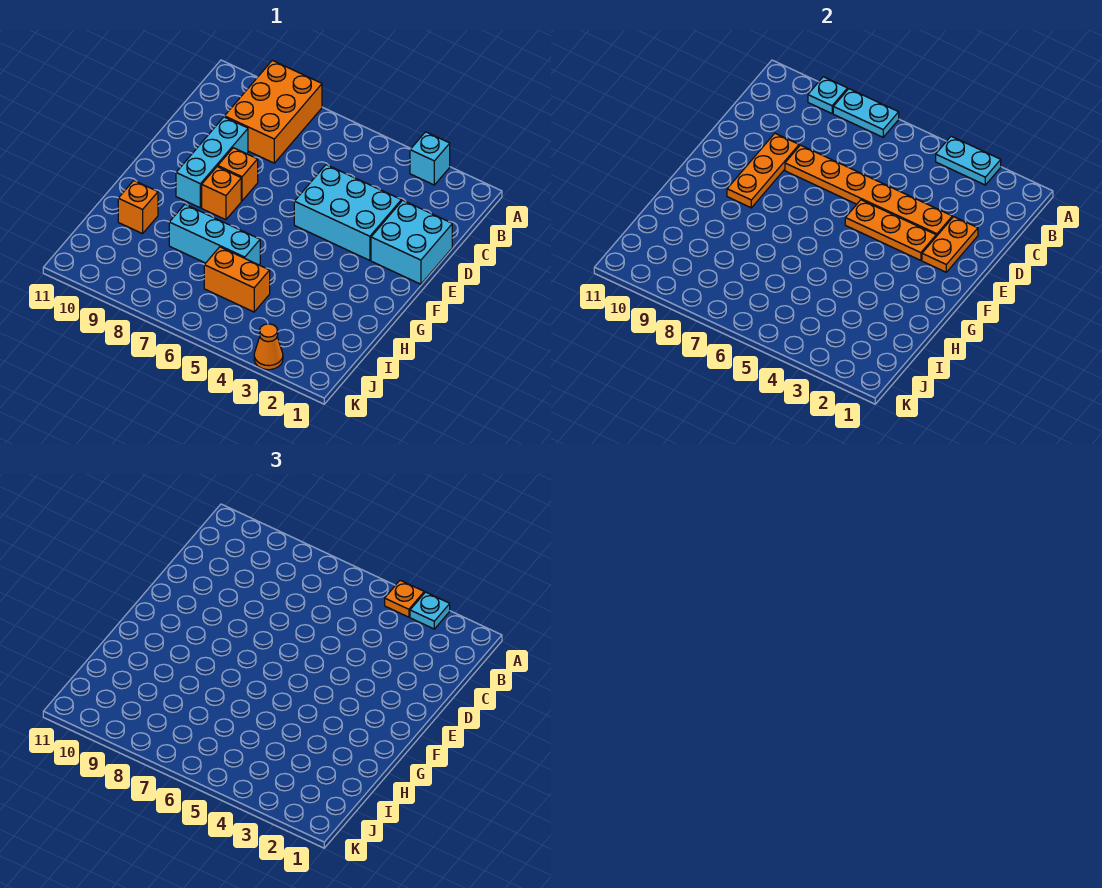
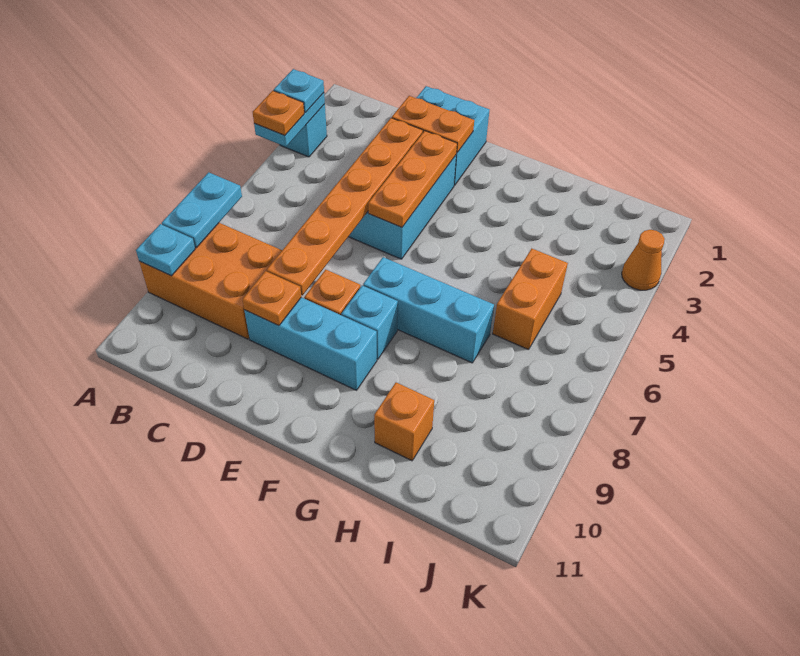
orange 1x3 plate [727,133,799,208] -> orange 1x1 plate [242,271,301,326]
orange 1x1 brick [202,167,241,220] -> cyan 1x1 brick [341,285,398,359]
cyan 1x3 brick [169,204,260,265] -> cyan 1x3 brick turned to [363,257,494,363]

